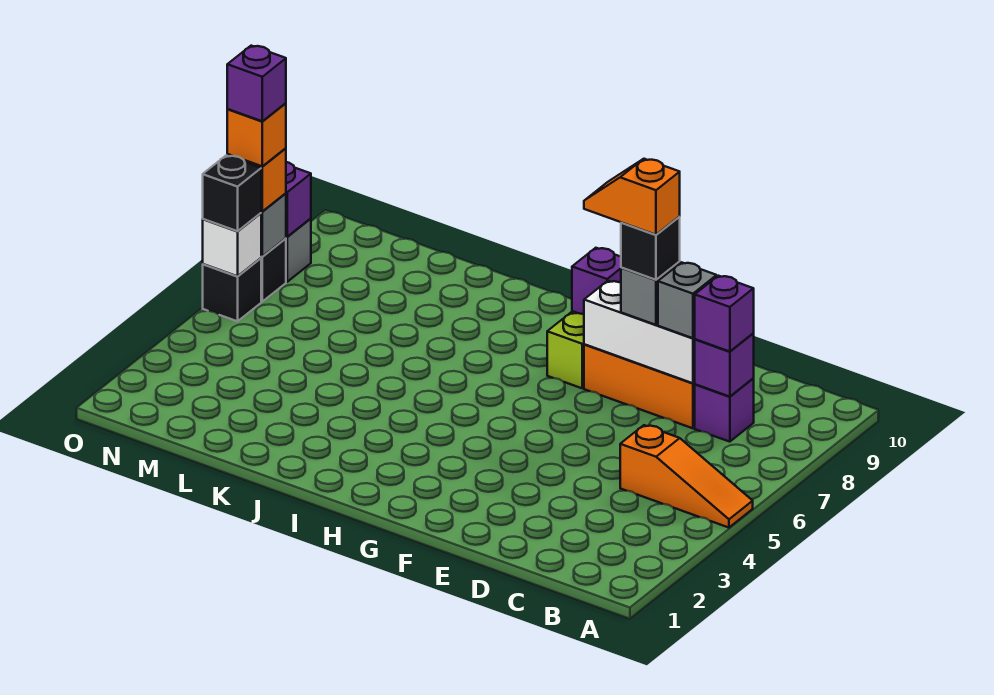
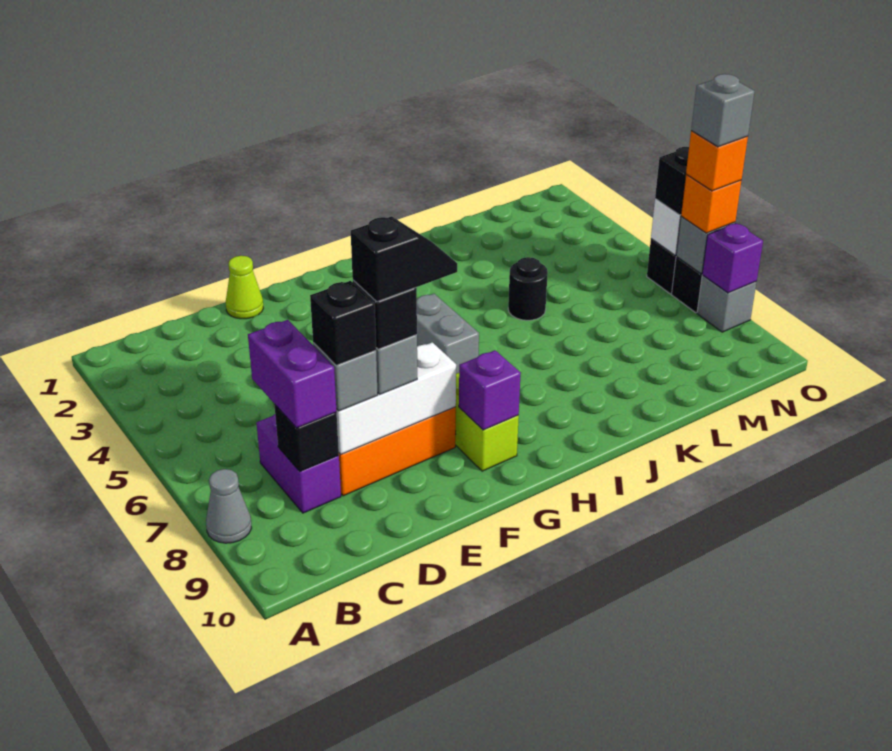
orange 1x3 slope [620,425,753,528] -> none
none -> grey 1x1 cone [206,469,251,543]
purple 1x1 brick [695,379,754,442] -> purple 1x2 brick [256,414,341,513]
purple 1x1 brick [694,334,754,397] -> black 1x1 brick [274,404,339,471]
purple 1x1 brick [695,276,754,352] -> purple 1x2 brick [248,320,337,428]
none -> black 1x1 brick [310,281,376,366]
none -> lime 1x1 cone [226,256,263,319]
orange 1x2 slope [584,159,680,235] -> black 1x2 slope [351,216,457,302]
none -> grey 1x2 brick [417,294,479,373]
none -> black 1x1 round brick [508,257,548,320]
purple 1x1 brick [227,46,286,121] -> grey 1x1 brick [691,74,755,147]

